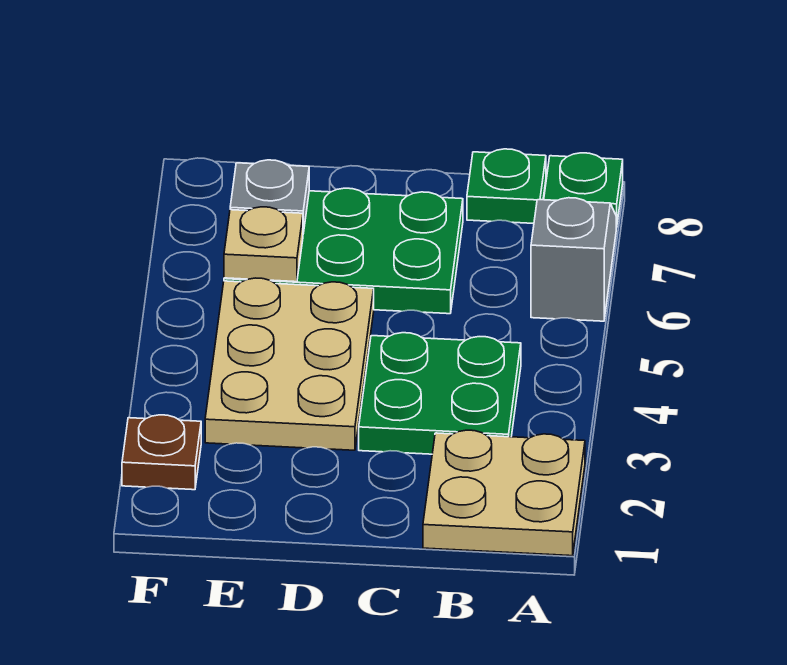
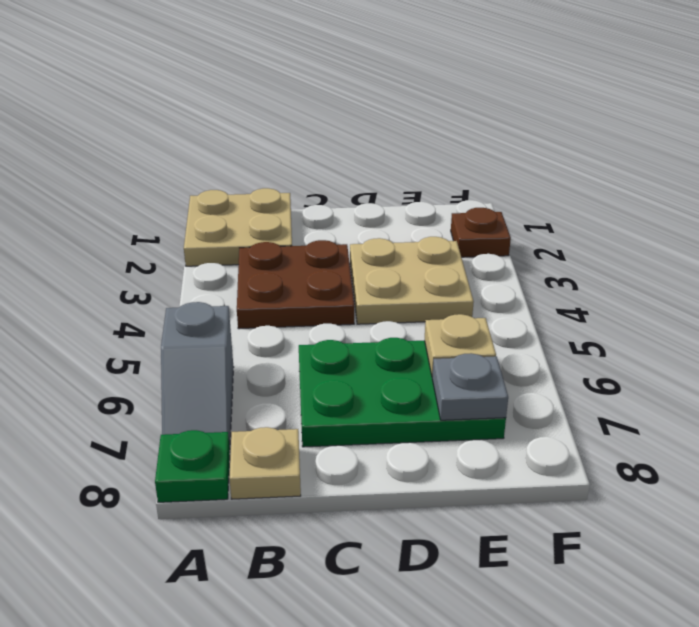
green 2x2 plate [359,333,521,454] -> brown 2x2 plate [237,240,354,329]
green 1x1 plate [467,149,546,223] -> tan 1x1 plate [230,427,301,499]
tan 2x3 plate [205,278,374,450] -> tan 2x2 plate [350,237,474,324]

